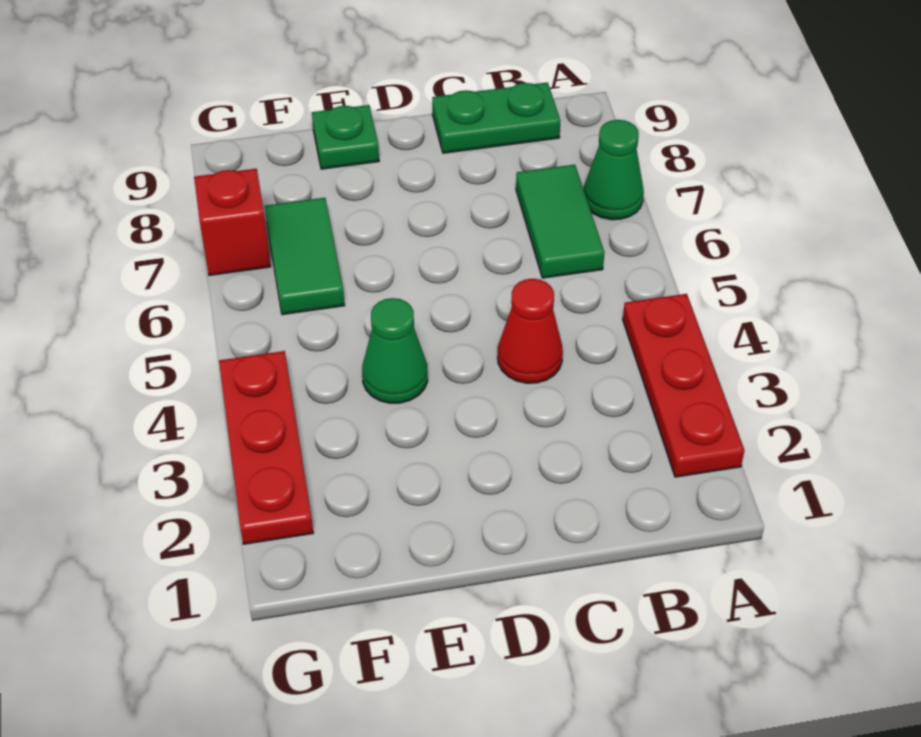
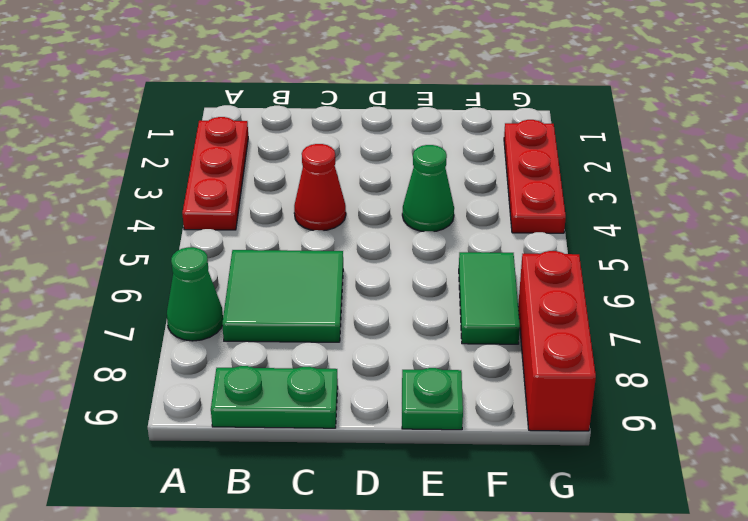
green 1x2 tile [516,165,605,278] -> green 2x2 tile [222,250,343,342]
red 1x1 brick [194,169,271,275] -> red 1x3 brick [518,251,596,431]

